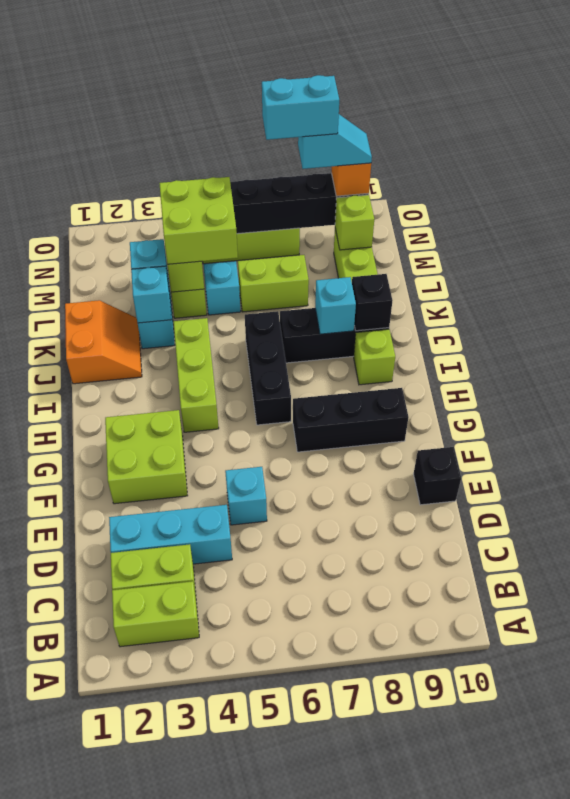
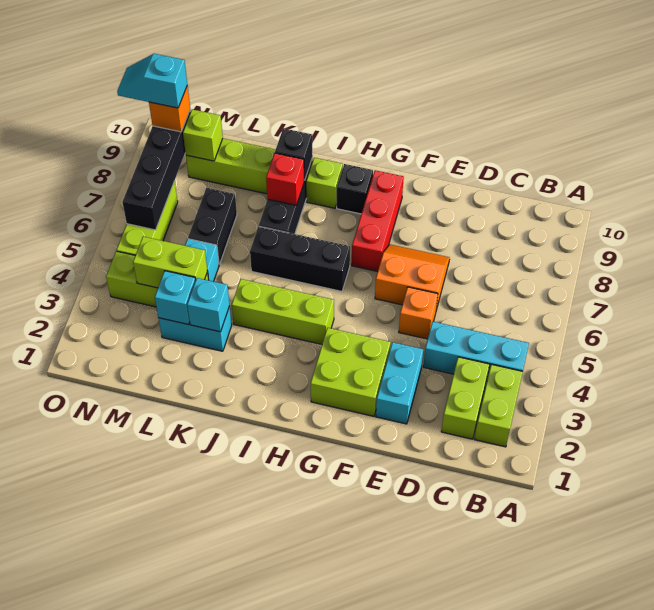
cyan 1x3 brick [109,505,232,564] -> cyan 1x3 brick turned to [423,322,529,382]
cyan 1x1 brick [225,467,267,525] -> orange 1x1 brick [399,287,438,339]
black 1x1 brick [414,447,461,505] -> black 1x1 brick moved to [337,164,373,214]
black 1x3 brick [293,388,409,452] -> red 1x3 brick [352,170,404,272]
orange 2x2 slope [65,300,142,384] -> orange 2x2 slope moved to [375,244,450,310]
cyan 1x1 brick [315,277,356,334] -> red 1x1 brick [266,153,304,205]
lime 2x2 brick [159,177,238,264] -> none
lime 1x2 brick [238,255,309,312] -> black 1x2 brick [188,188,237,264]
cyan 1x2 brick [262,75,339,140] -> cyan 1x2 brick moved to [376,342,423,424]
cyan 1x2 slope [298,114,372,169] -> cyan 1x2 slope turned to [117,54,187,108]

